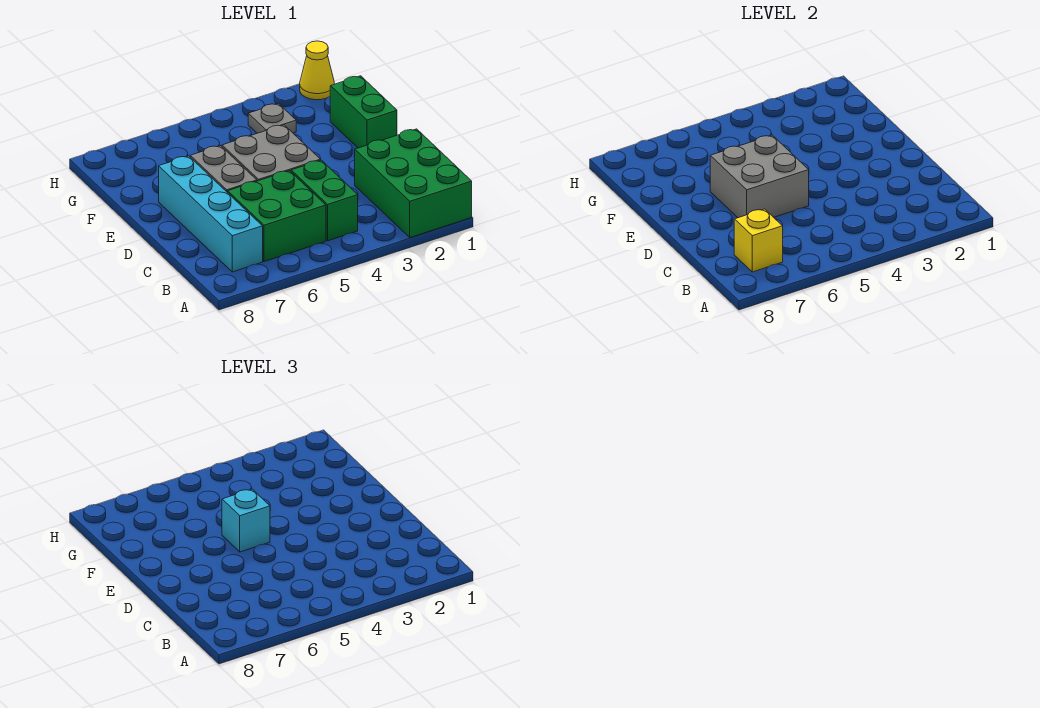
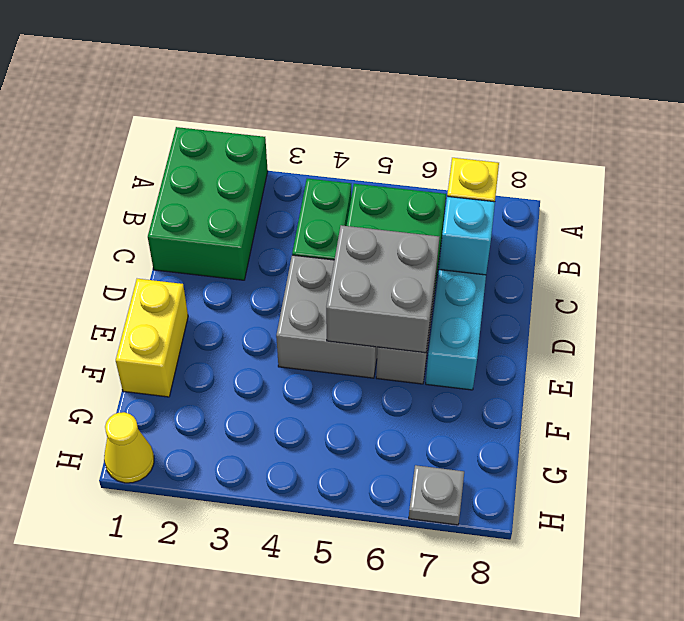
green 1x2 brick [330,76,397,148] -> yellow 1x2 brick [116,279,188,397]
cyan 1x1 brick [222,489,270,552] -> cyan 1x1 brick moved to [439,196,495,275]
grey 1x1 plate [248,103,296,133] -> grey 1x1 plate moved to [409,465,464,525]

